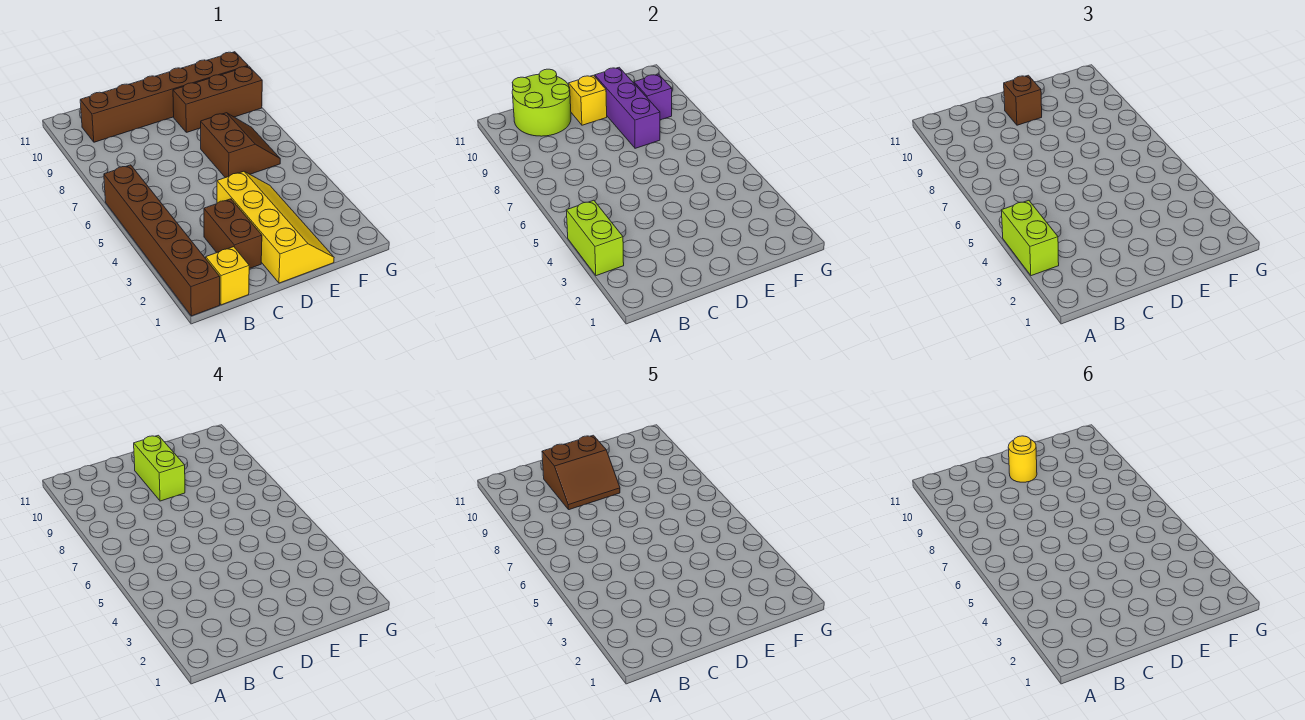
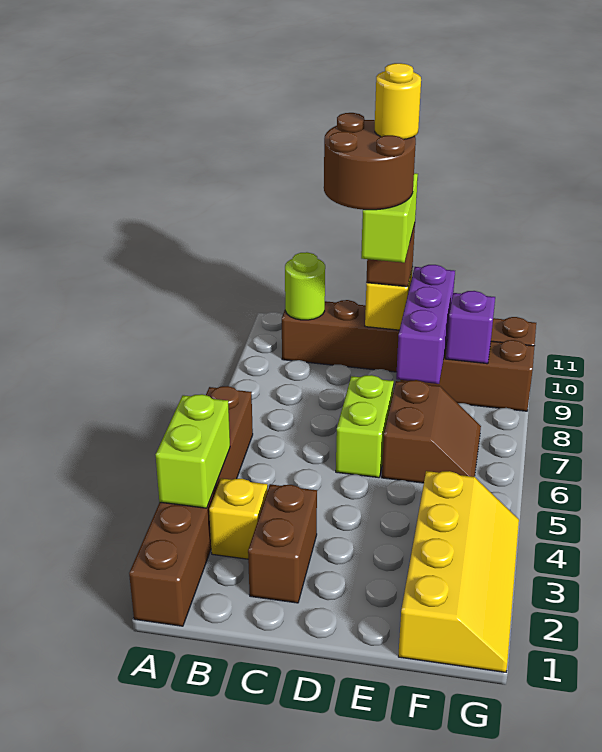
lime 1x2 brick [1001,200,1059,276] -> lime 1x2 brick moved to [336,375,394,478]
yellow 1x1 brick [206,247,249,305] -> yellow 1x1 brick moved to [209,478,268,559]
lime 2x2 round brick [512,69,571,136] -> lime 1x1 round brick [285,252,325,320]
brown 2x2 slope [542,435,620,510] -> brown 2x2 round brick [324,113,416,210]
yellow 2x4 slope [217,171,334,283] -> yellow 2x4 slope moved to [398,471,519,672]

